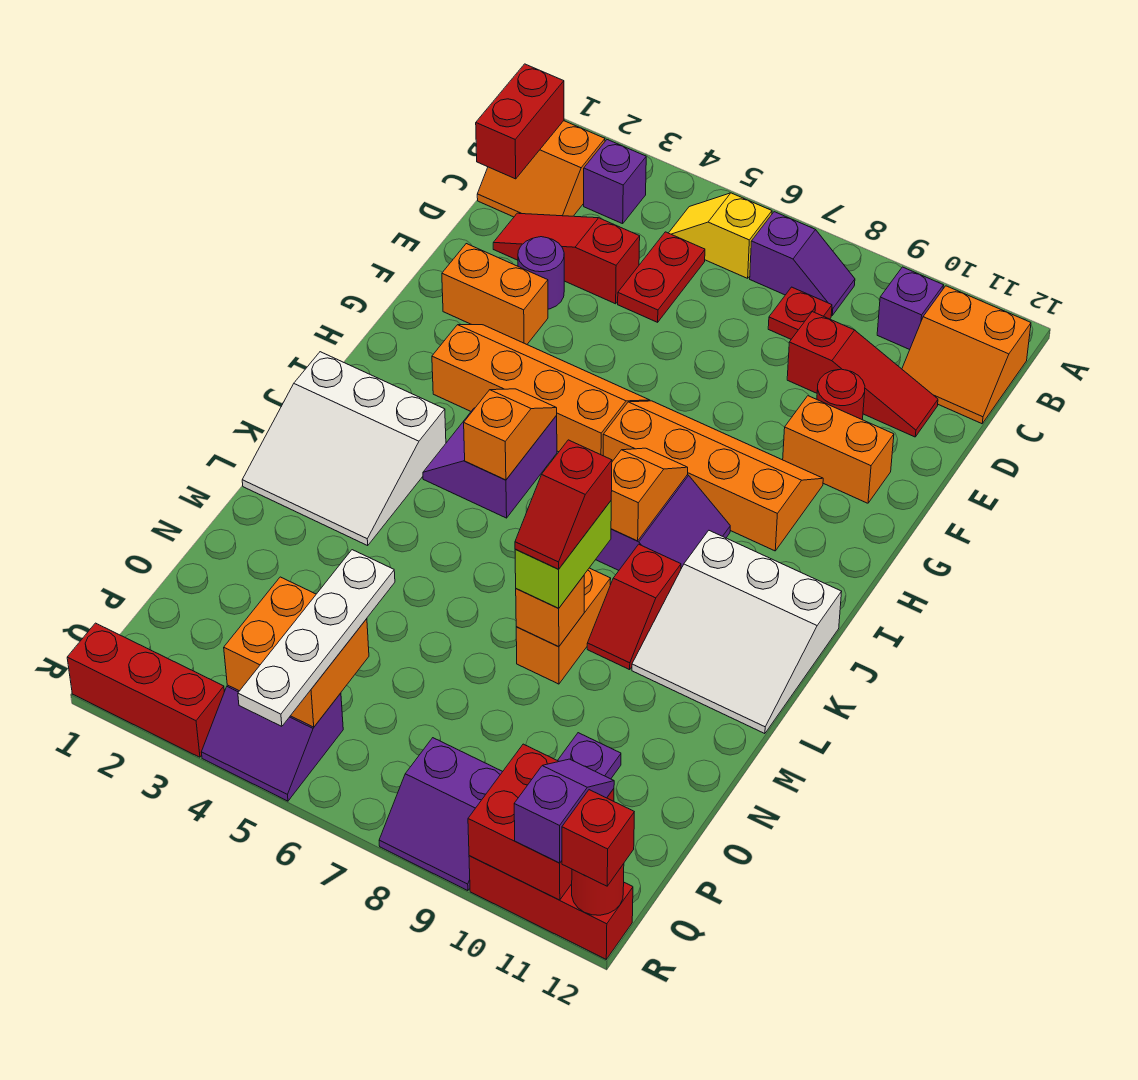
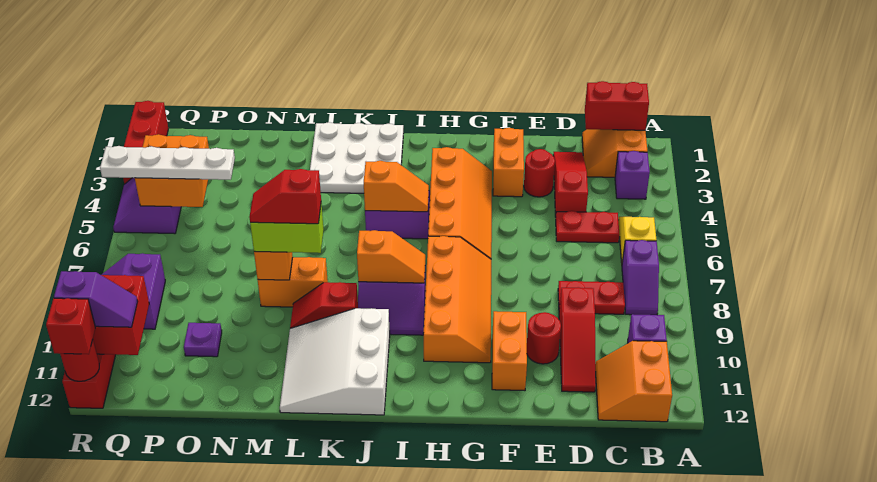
red 1x1 plate [768,287,832,339] -> red 1x2 plate [558,281,625,314]
purple 1x1 round brick [518,237,564,309] -> red 1x1 round brick [524,149,555,197]
white 3x3 slope [242,352,446,545] -> white 3x3 plate [310,122,404,193]

